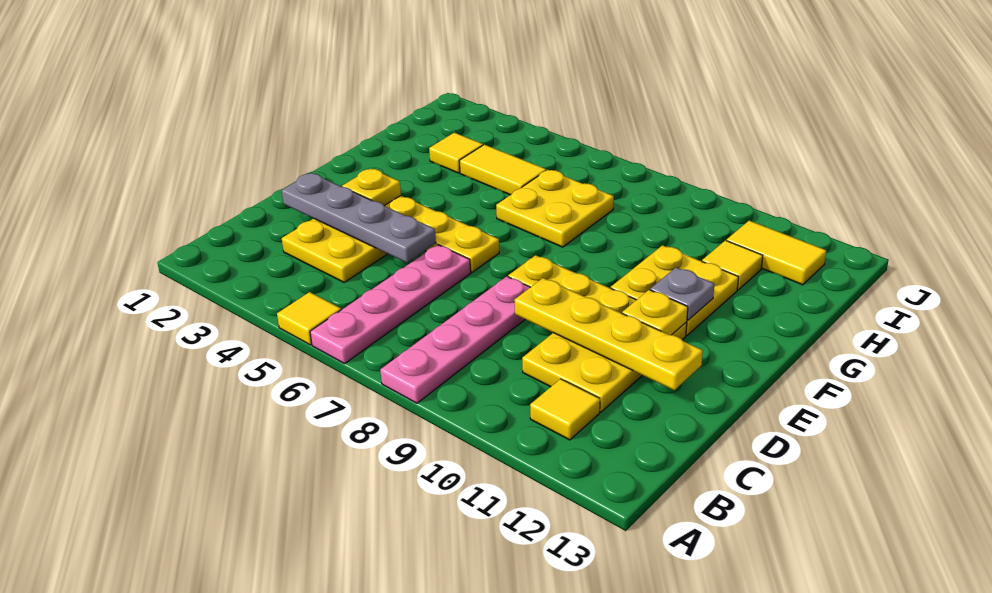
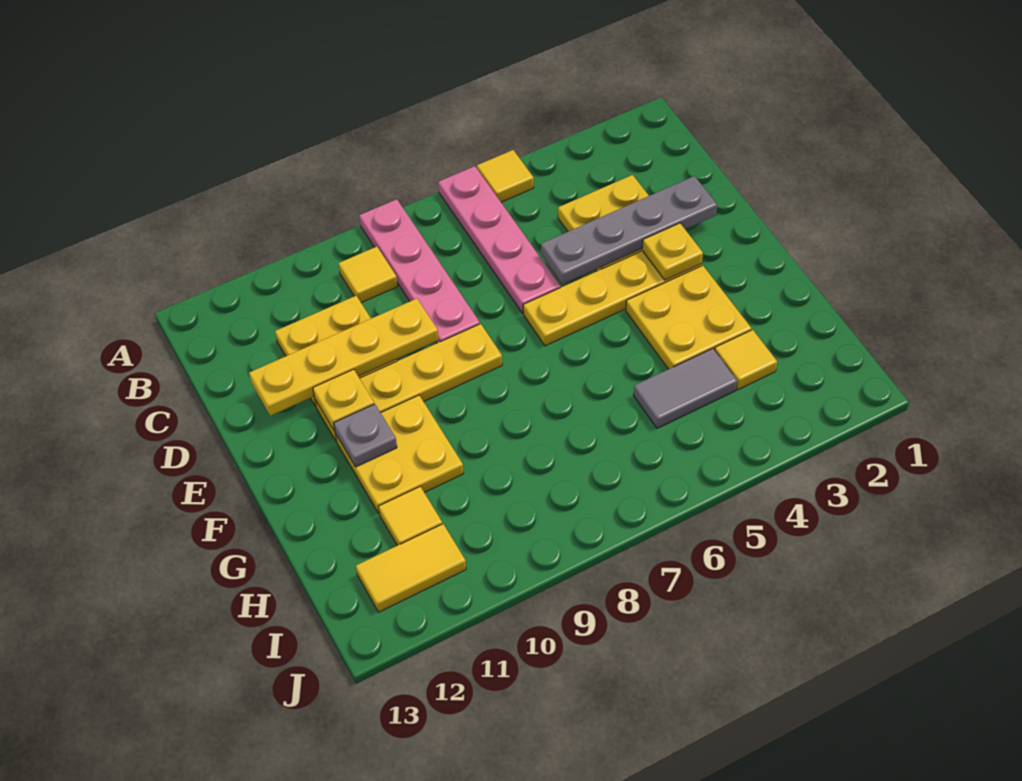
yellow 1x1 tile [530,379,600,440] -> yellow 1x1 tile moved to [339,247,398,303]
yellow 2x2 plate [496,170,614,247] -> yellow 2x2 plate moved to [626,266,751,369]
yellow 1x2 tile [459,145,546,195] -> grey 1x2 tile [634,349,737,428]

